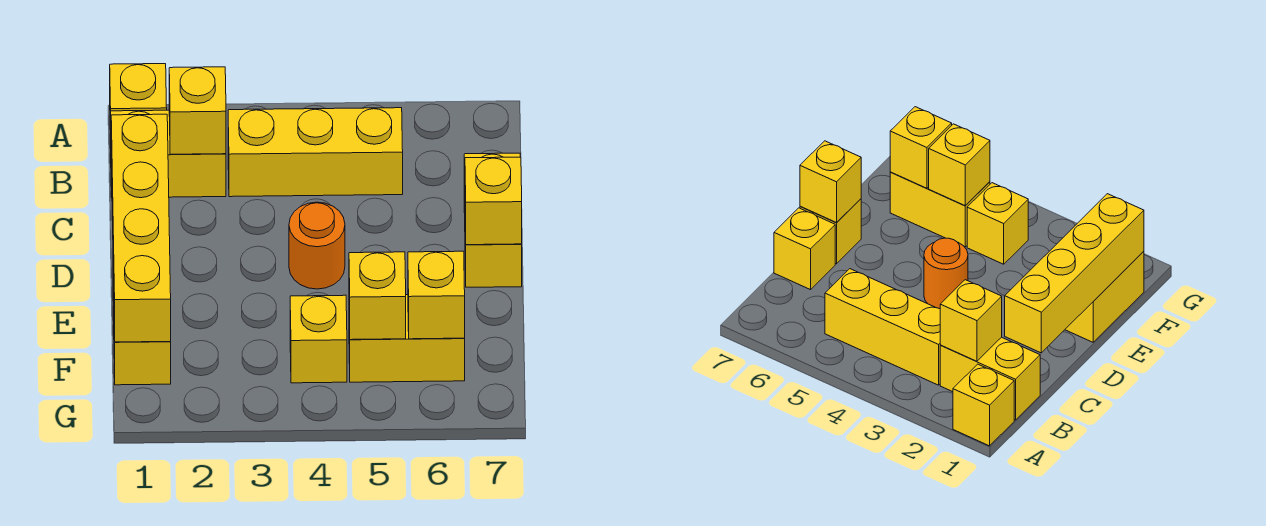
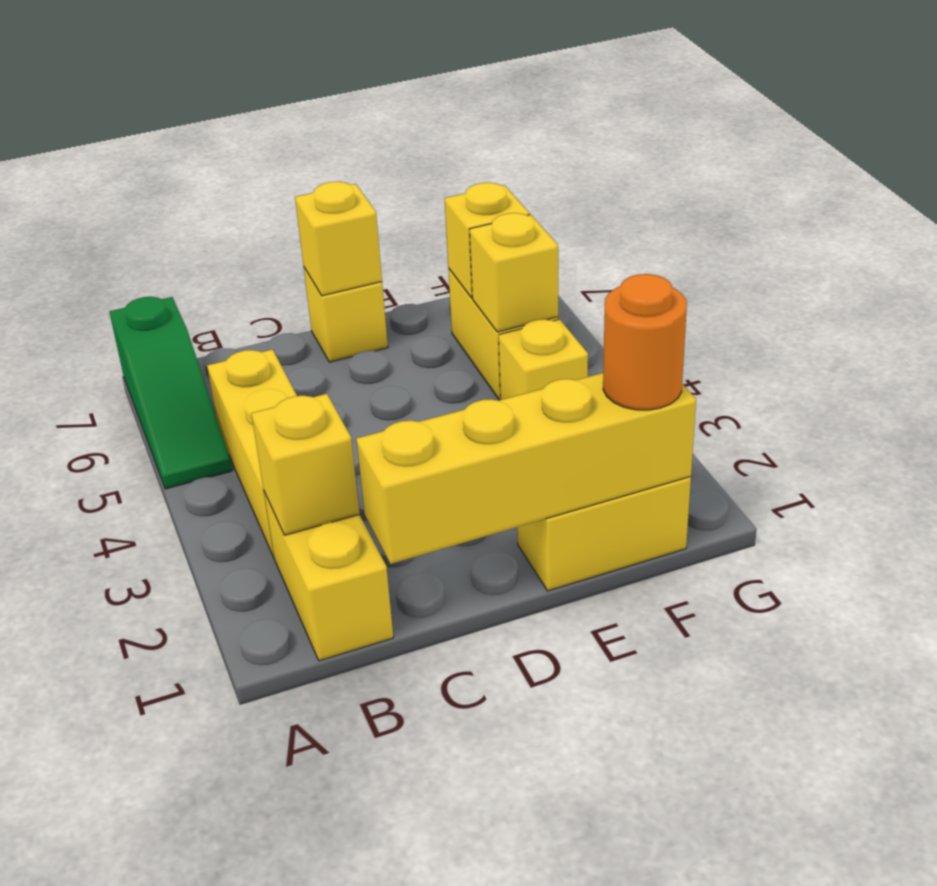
yellow 1x1 brick [110,64,167,148] -> none
none -> green 1x3 slope [110,297,232,489]
yellow 1x1 brick [774,208,835,290] -> none
orange 1x1 round brick [289,202,345,289] -> orange 1x1 round brick moved to [603,274,687,410]

